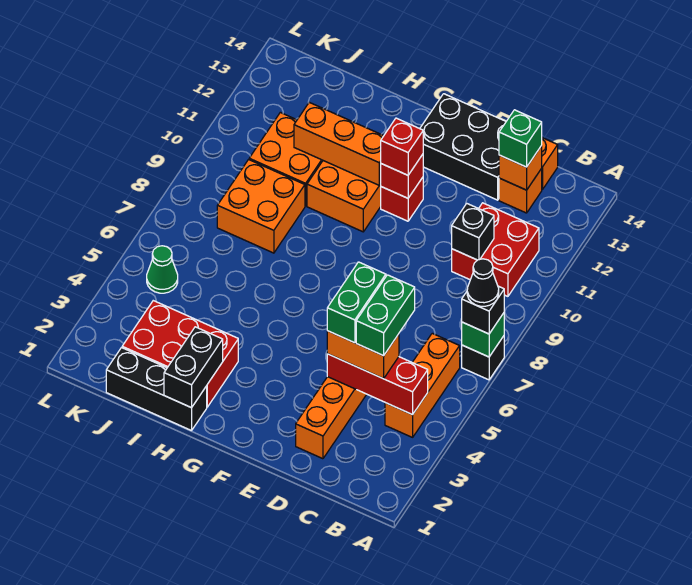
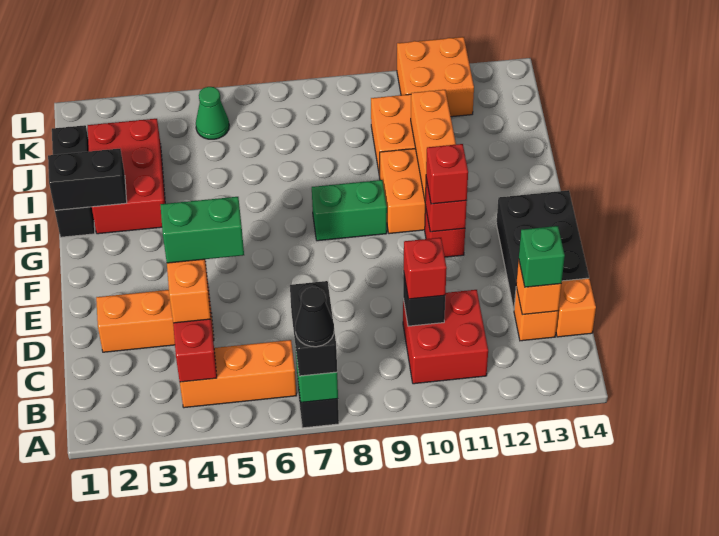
black 1x1 brick [462,286,504,334] -> black 1x2 brick [290,281,337,376]
green 1x2 brick [356,275,415,356] -> green 1x2 brick moved to [312,180,387,241]
none -> red 1x1 brick [404,238,447,299]
orange 2x2 brick [217,160,305,253] -> orange 2x2 brick moved to [397,37,474,117]

